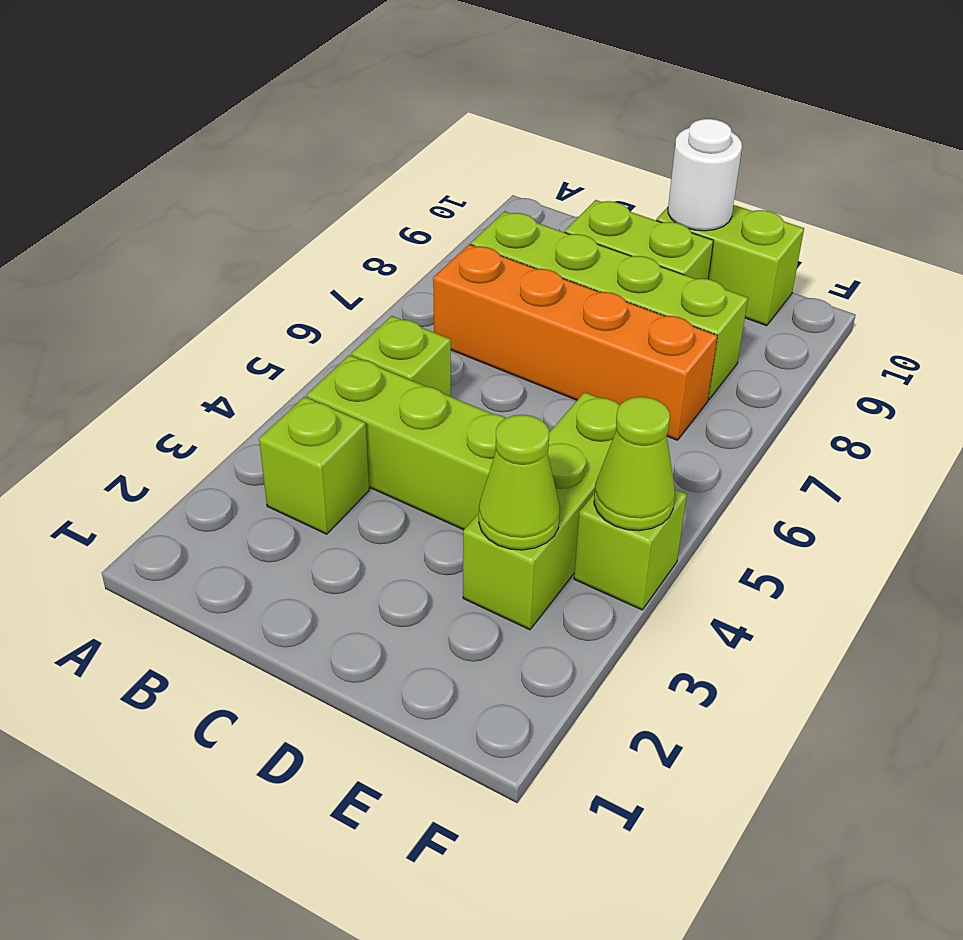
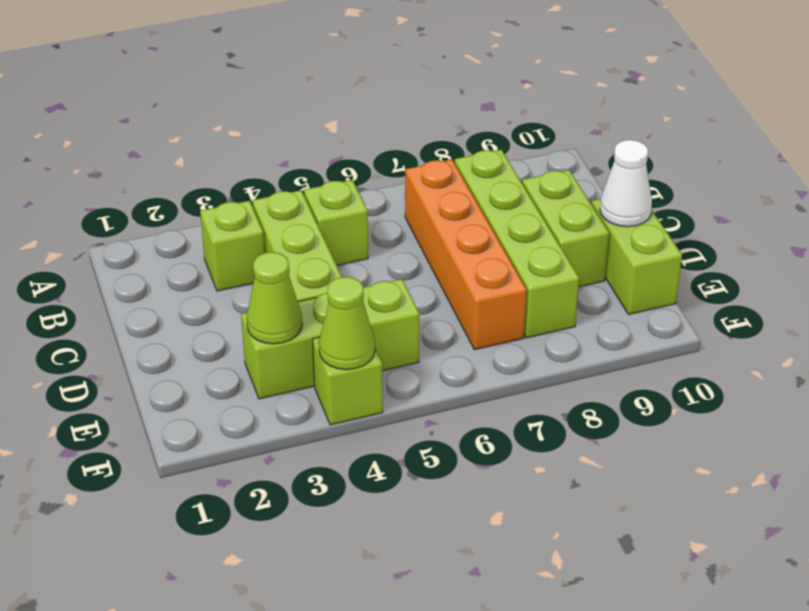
white 1x1 round brick [668,119,742,231] -> white 1x1 cone [600,140,652,227]

